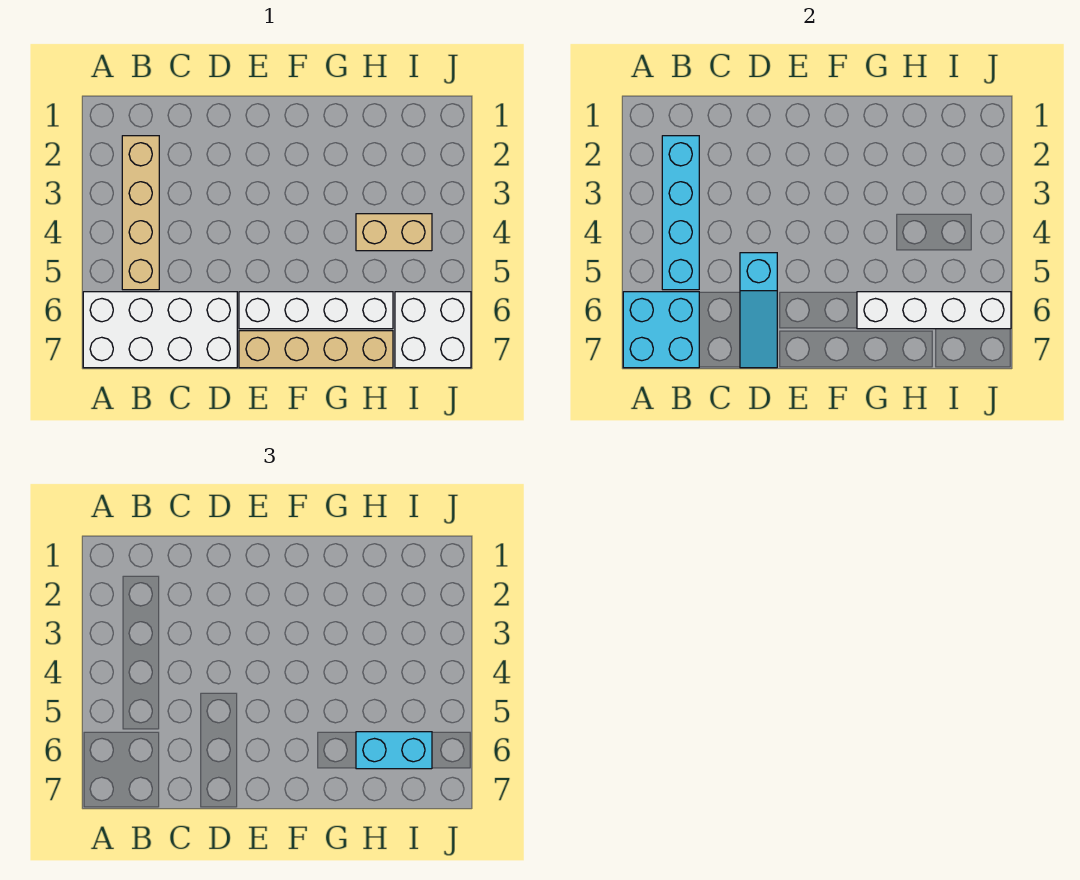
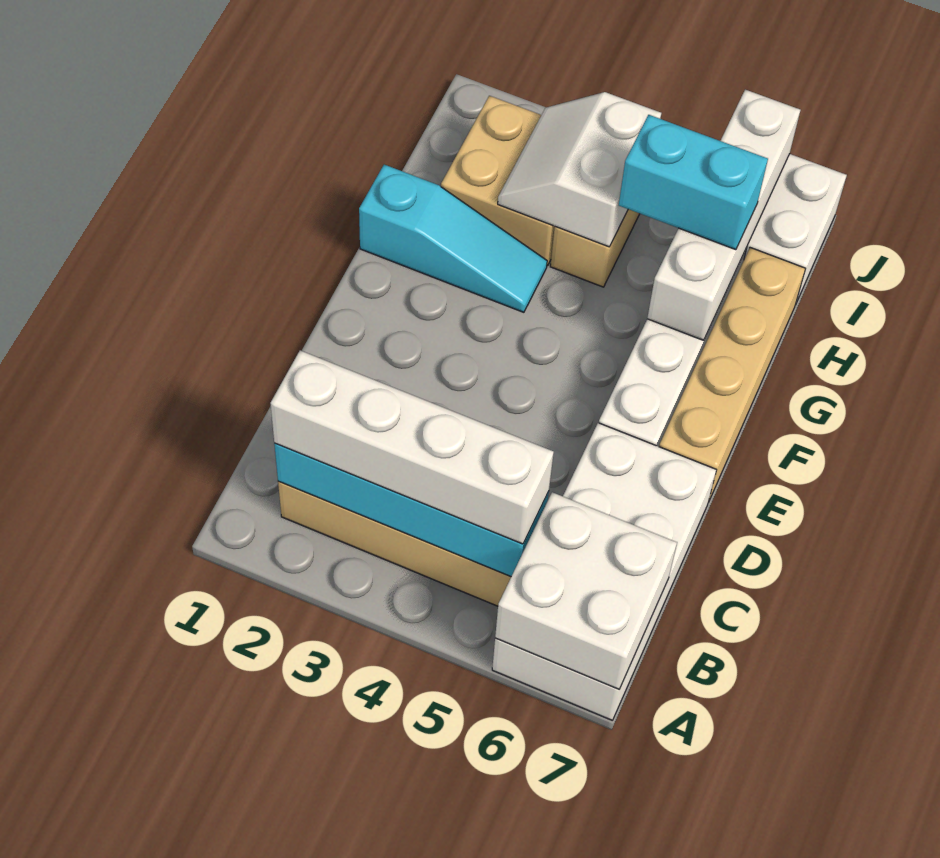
cyan 2x2 brick [623,292,699,368] -> white 2x2 brick [495,492,677,689]
none -> white 1x4 brick [270,350,554,544]
cyan 1x3 slope [740,253,777,368] -> cyan 1x3 slope moved to [359,165,547,312]
none -> tan 2x2 brick [441,96,555,266]
none -> white 2x2 slope [498,92,661,247]
cyan 1x2 brick [356,732,432,769] -> cyan 1x2 brick turned to [619,115,768,250]

